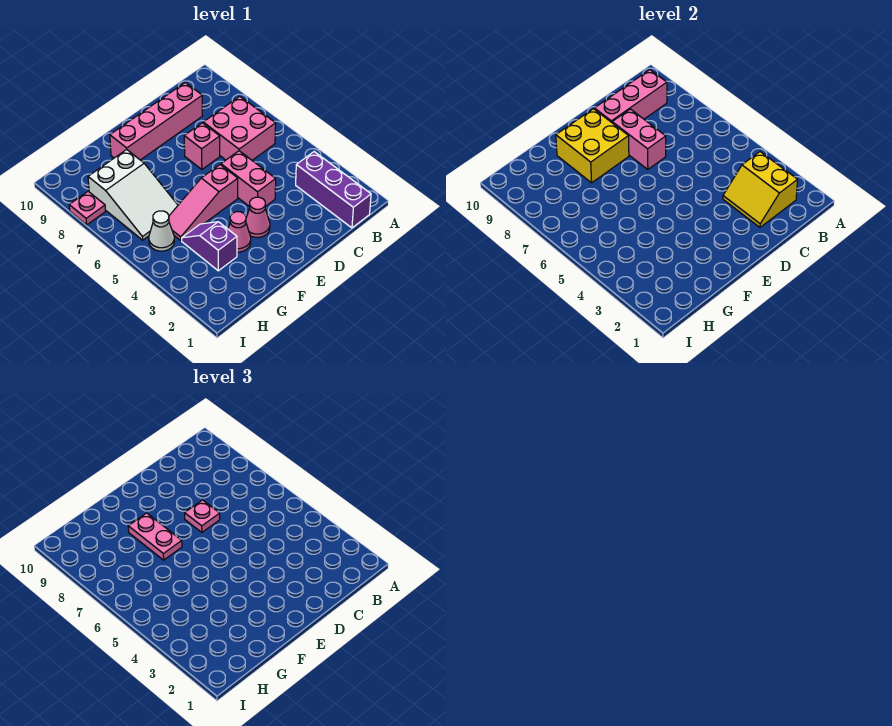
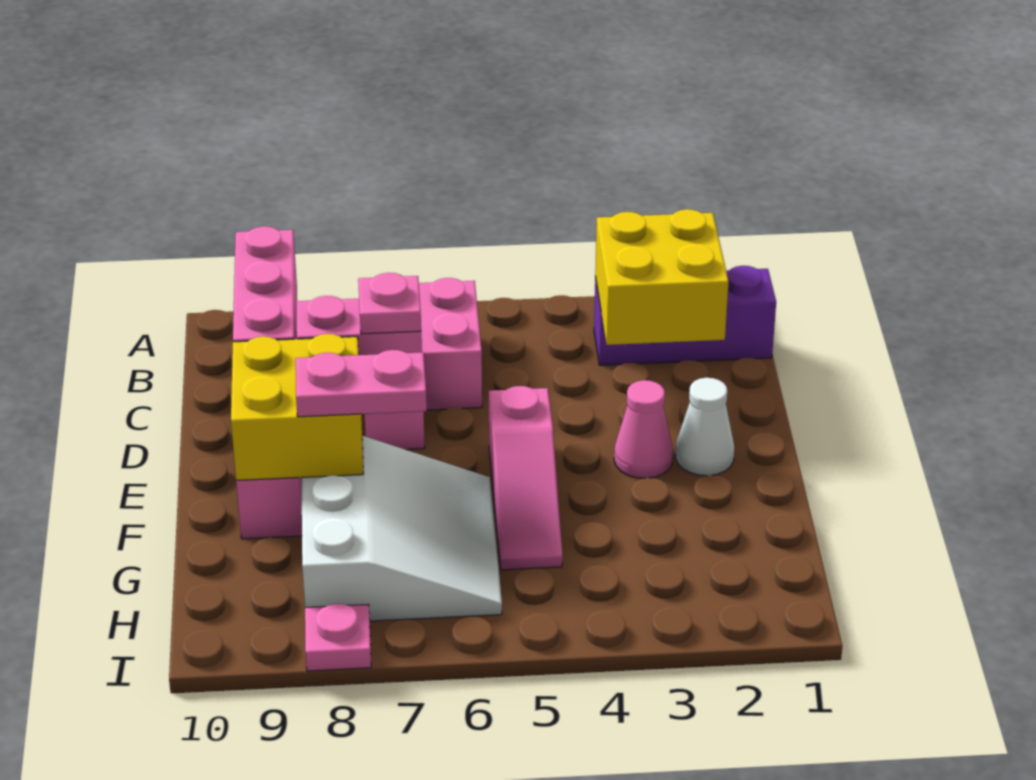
yellow 2x2 slope [723,152,798,227] -> yellow 2x2 brick [595,209,729,345]
pink 1x2 brick [221,151,276,207] -> none
pink 1x1 cone [228,212,251,252] -> none
purple 1x2 slope [182,222,237,271] -> none
white 2x3 slope [88,150,178,240] -> white 3x3 slope [302,436,502,621]
white 1x1 cone [149,211,174,251] -> white 1x1 cone moved to [675,378,734,476]

